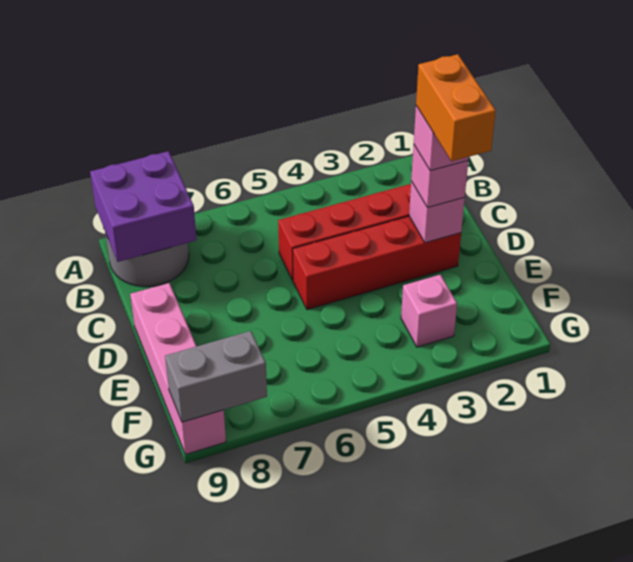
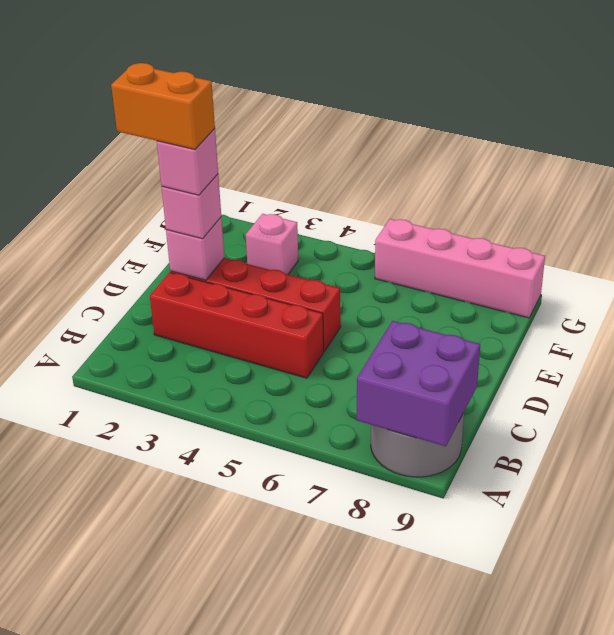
orange 1x2 brick [416,54,496,161] -> orange 1x2 brick turned to [111,63,215,149]
pink 1x4 brick [130,283,226,455] -> pink 1x4 brick turned to [375,219,545,318]
grey 1x2 brick [165,331,267,422] -> none

